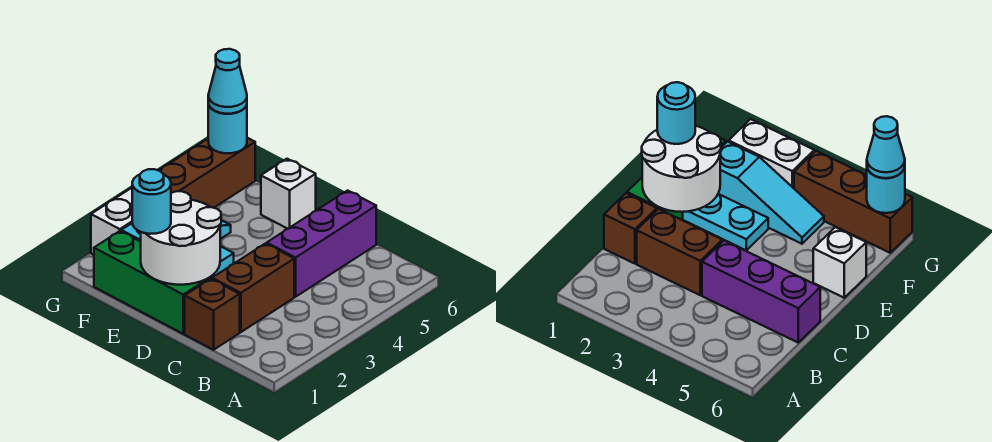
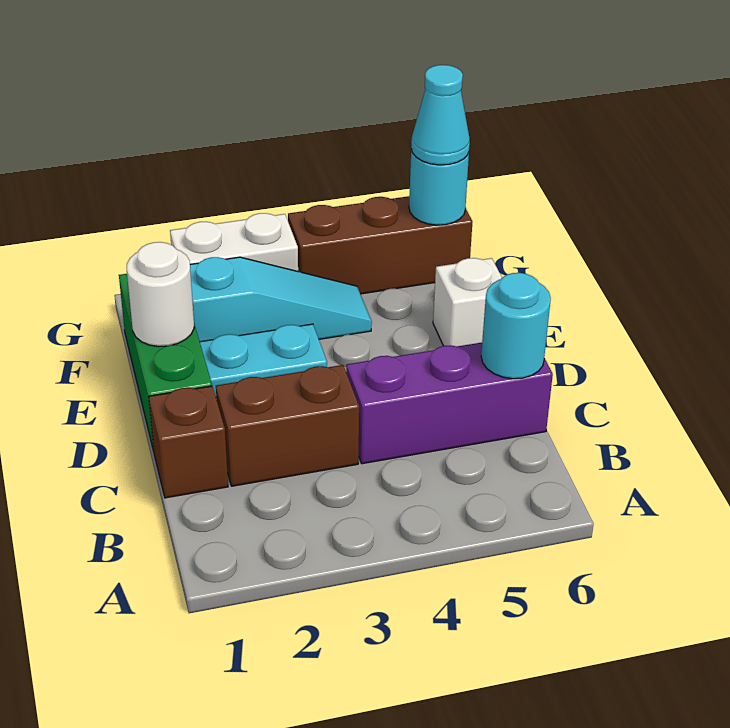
white 2x2 round brick [141,191,221,285] -> white 1x1 round brick [127,242,194,346]
cyan 1x1 round brick [132,169,171,234] -> cyan 1x1 round brick moved to [481,273,551,379]

